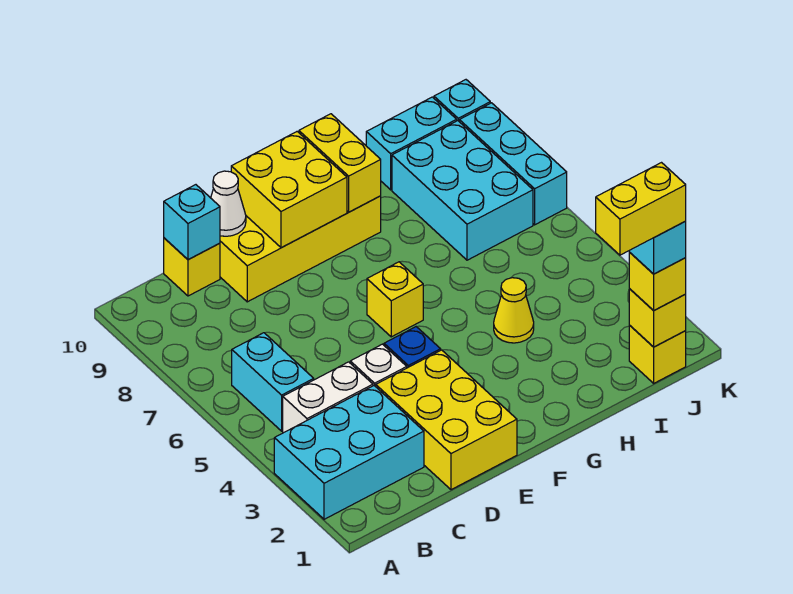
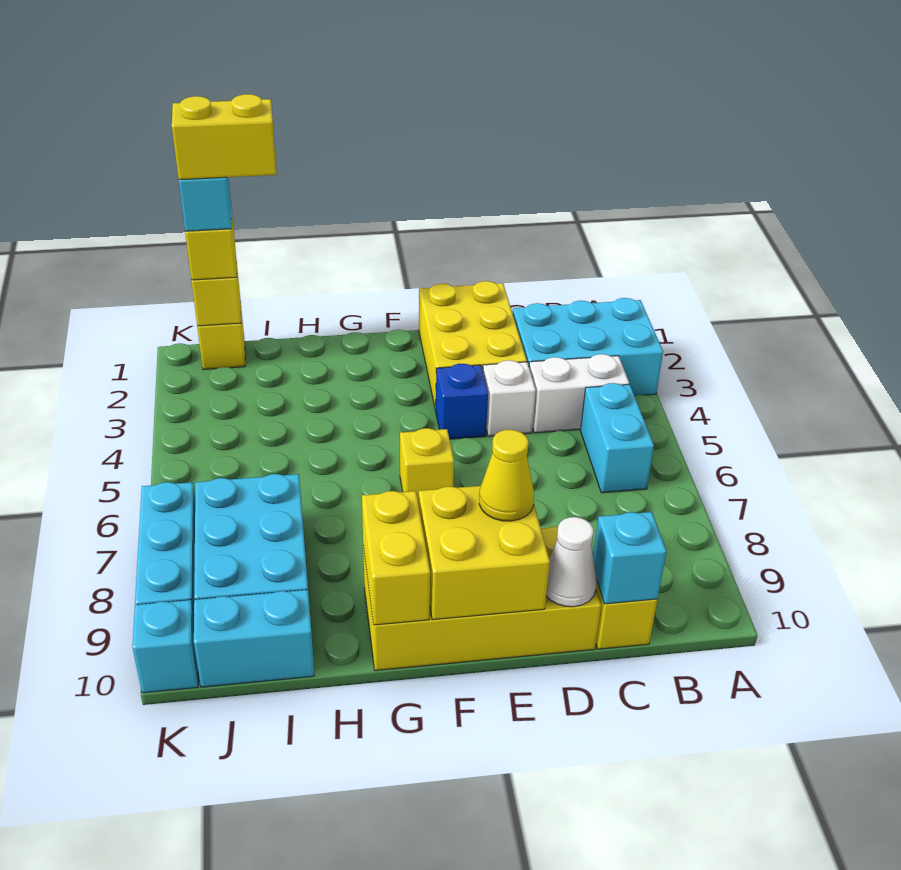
yellow 1x1 cone [494,278,534,343] -> yellow 1x1 cone moved to [479,430,534,521]

